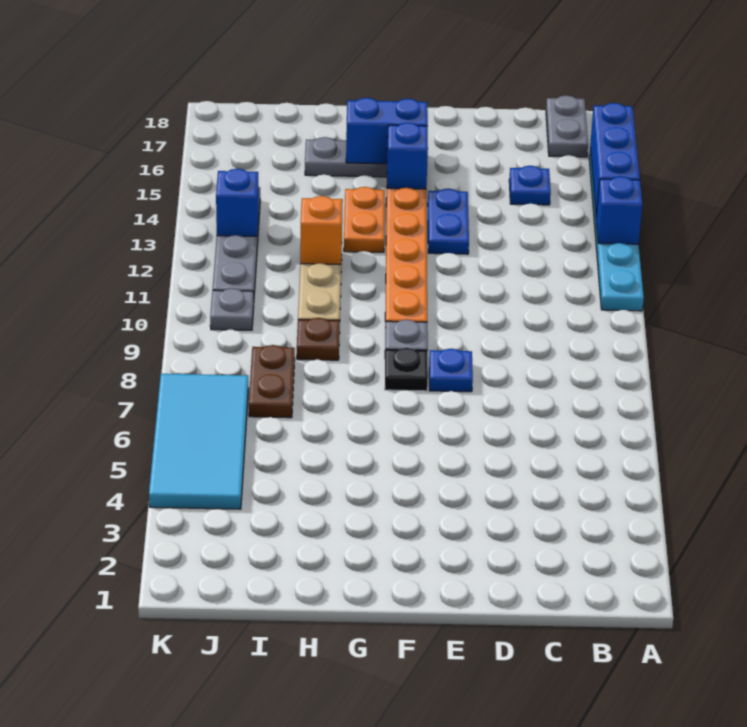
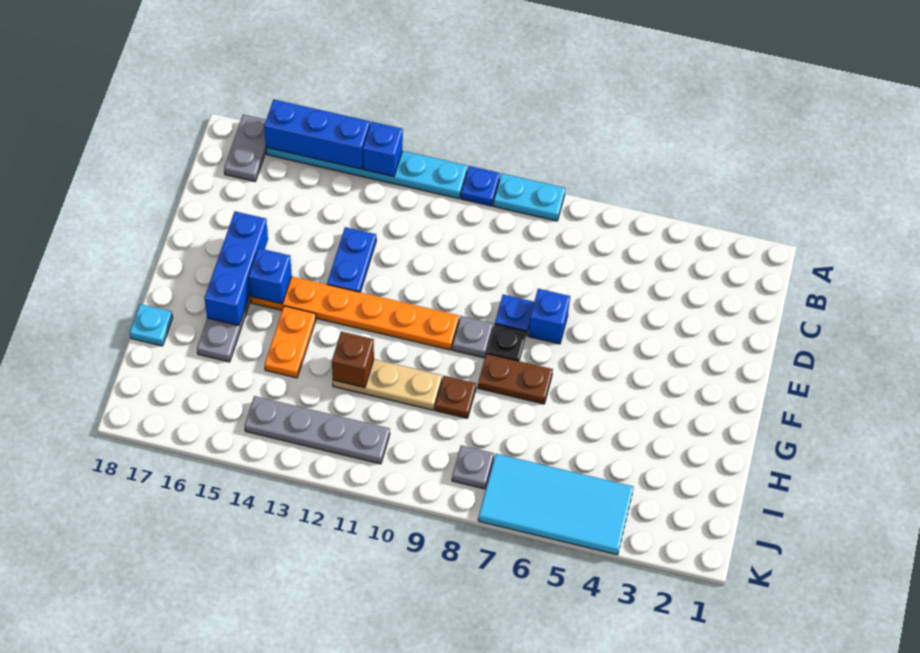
none -> cyan 1x2 plate [494,174,565,221]
grey 1x2 plate [546,95,588,157] -> grey 1x2 plate turned to [224,115,266,181]
blue 1x1 plate [509,166,551,205] -> blue 1x1 plate moved to [461,166,500,206]
blue 1x2 plate [428,189,469,254] -> blue 1x2 plate turned to [327,227,376,292]
blue 1x2 brick [346,98,428,164] -> blue 1x3 brick [205,211,268,325]
orange 1x2 plate [344,187,385,252] -> orange 1x2 plate turned to [265,306,316,378]
orange 1x1 brick [300,196,343,264] -> brown 1x1 brick [332,332,374,388]
none -> cyan 1x1 plate [130,304,173,346]
brown 1x2 plate [249,345,295,418] -> brown 1x2 plate moved to [478,354,553,404]
grey 1x1 plate [210,288,254,330] -> grey 1x1 plate moved to [452,445,494,489]
blue 1x1 brick [216,169,259,236] -> blue 1x1 brick moved to [528,289,570,344]

